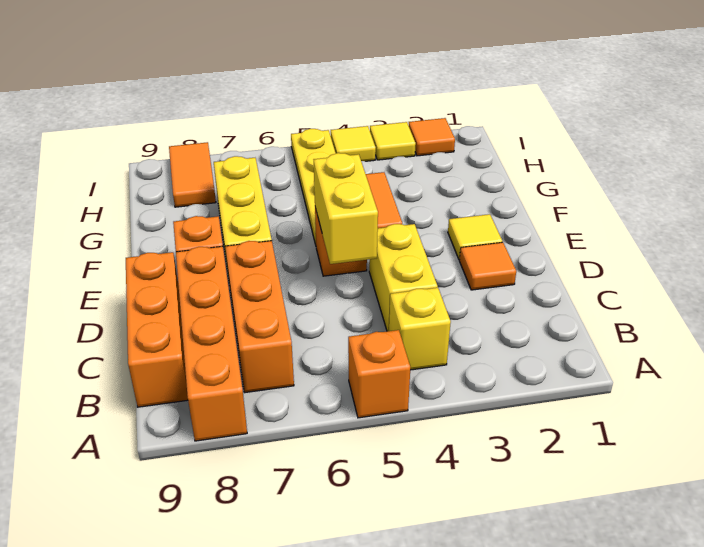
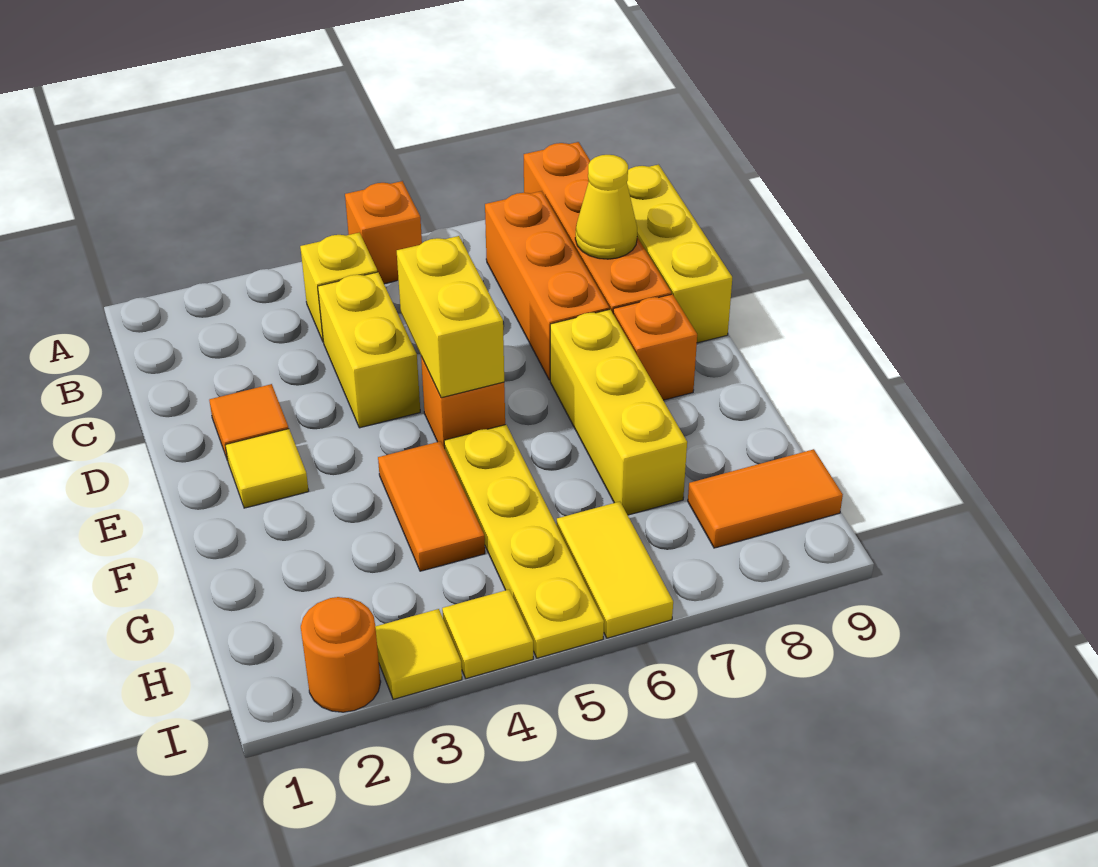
orange 1x3 brick [126,252,188,407] -> yellow 1x3 brick [627,165,732,343]
none -> yellow 1x1 cone [575,155,637,259]
none -> yellow 1x2 tile [557,502,673,638]
orange 1x2 tile [169,142,216,207] -> orange 1x2 tile turned to [688,449,843,548]
orange 1x1 tile [409,118,455,156] -> orange 1x1 round brick [301,597,381,712]

